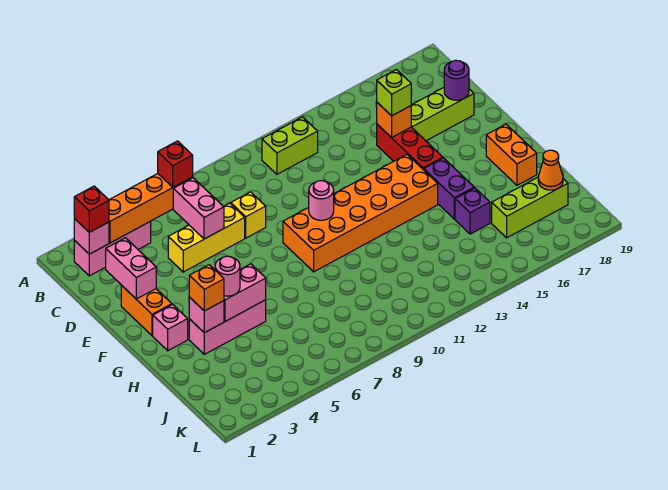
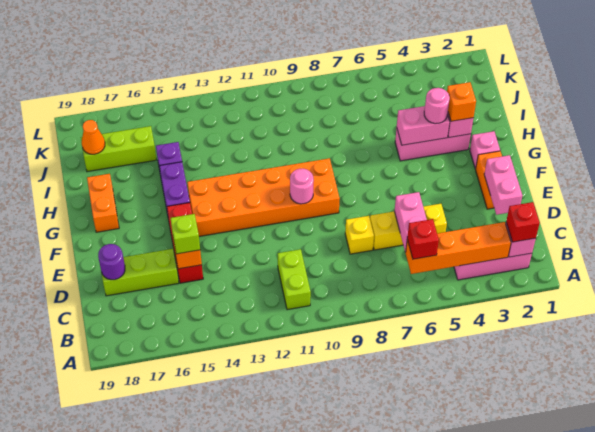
lime 1x2 brick [262,117,318,174] -> lime 1x2 brick turned to [278,249,311,310]

